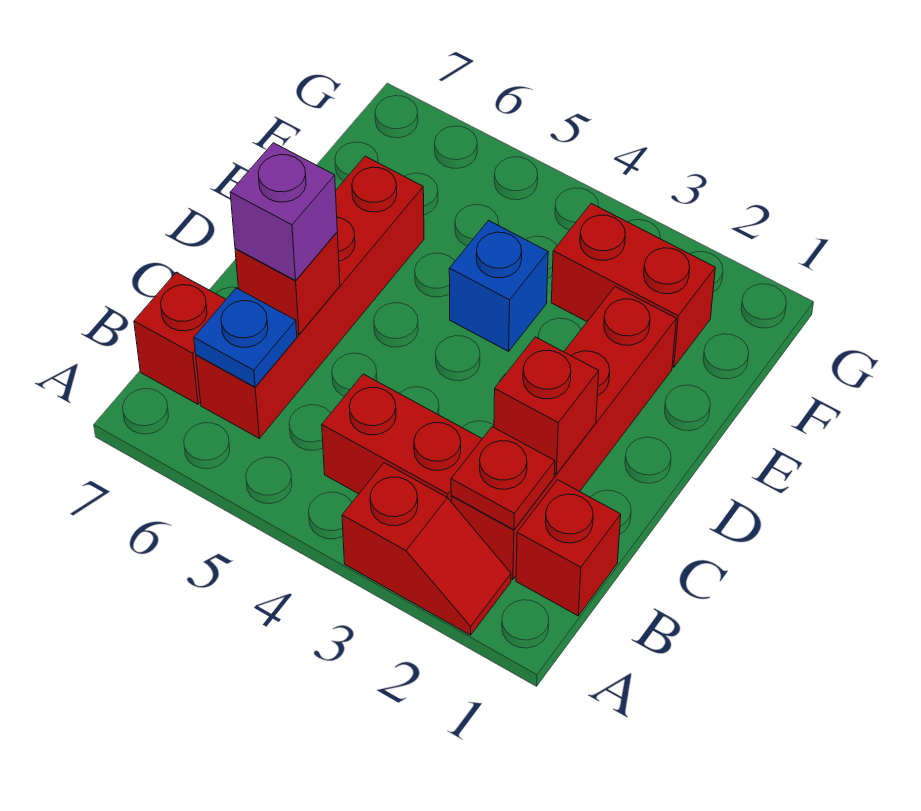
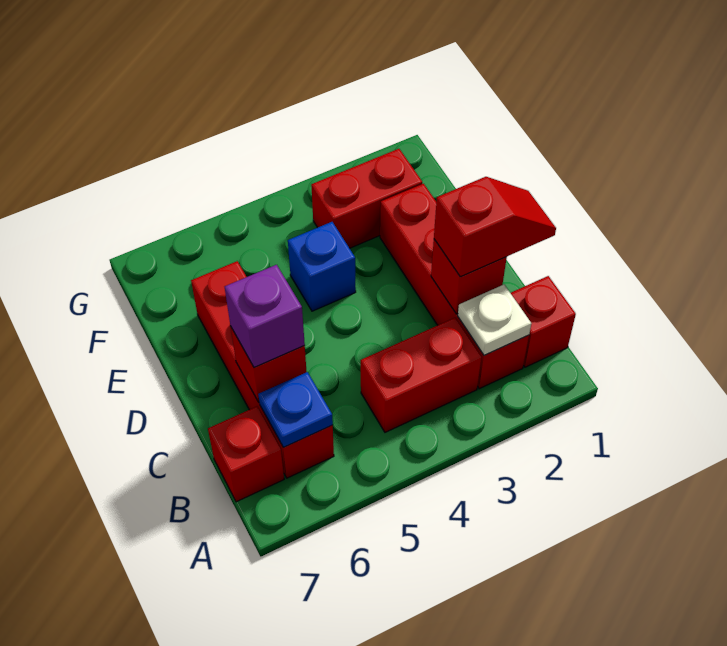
red 1x2 slope [342,463,511,635] -> red 1x2 slope moved to [434,177,556,277]
red 1x1 plate [451,427,555,530] -> white 1x1 plate [458,285,531,355]

